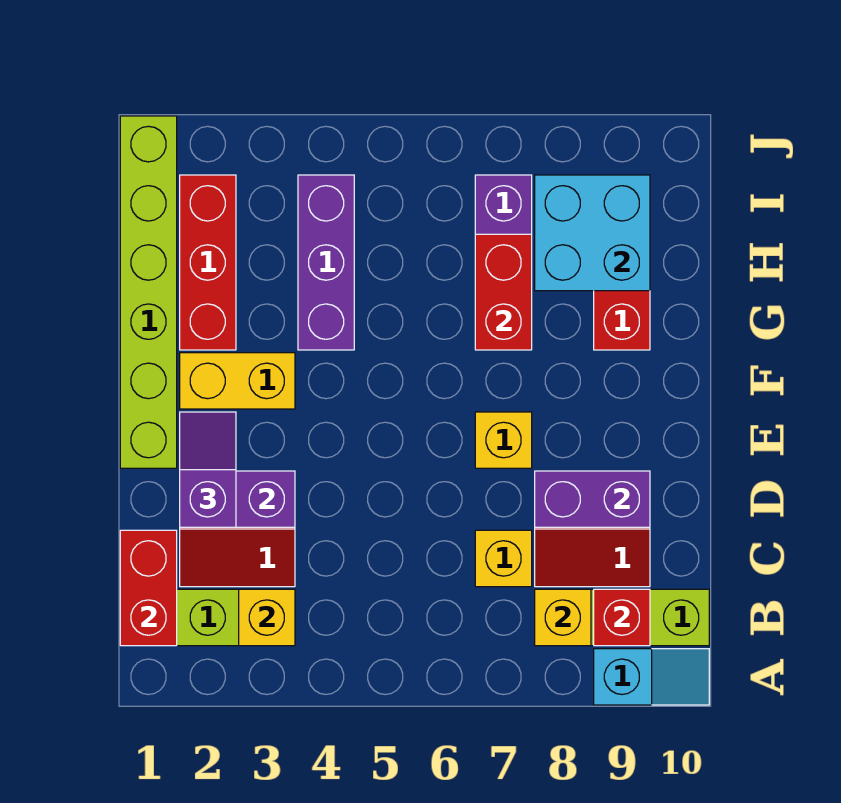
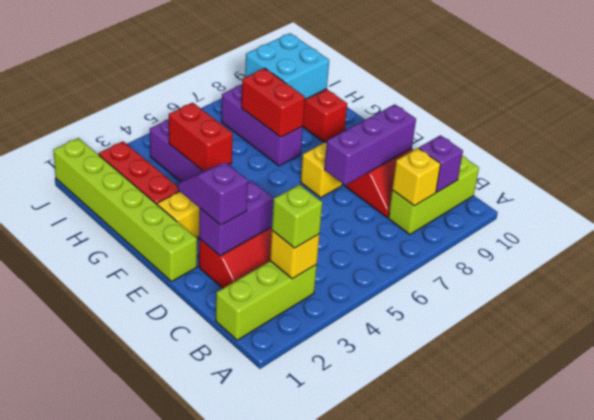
cyan 1x2 slope [594,649,709,705] -> none
red 1x2 brick [120,530,177,646] -> red 1x2 brick moved to [169,103,233,171]
none -> lime 1x1 brick [272,185,322,248]
red 1x1 brick [594,589,650,646] -> purple 1x1 brick [419,135,463,192]
yellow 1x1 brick [475,530,532,587] -> none
purple 1x2 brick [535,471,650,527] -> purple 1x3 brick [324,104,416,185]

